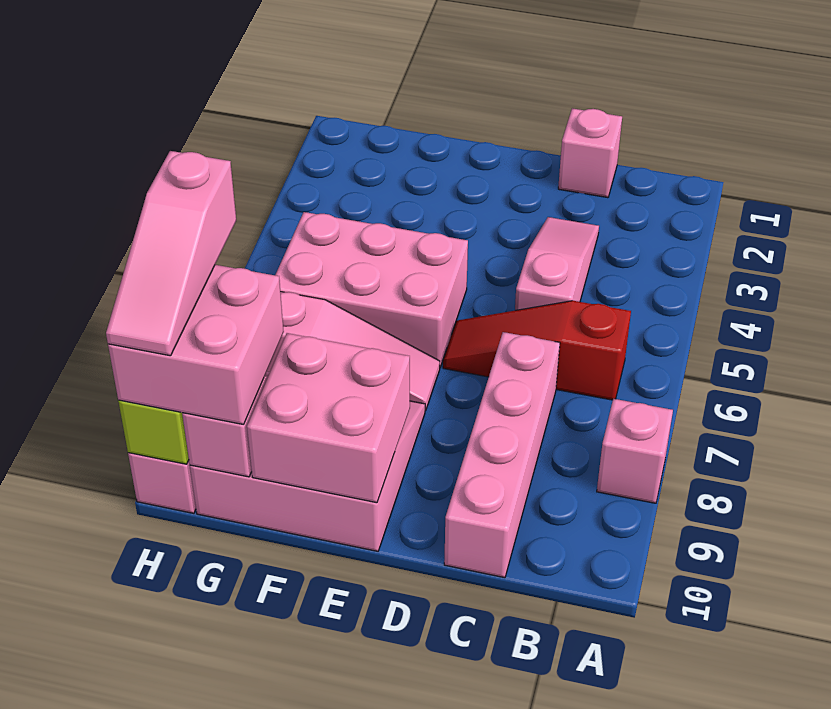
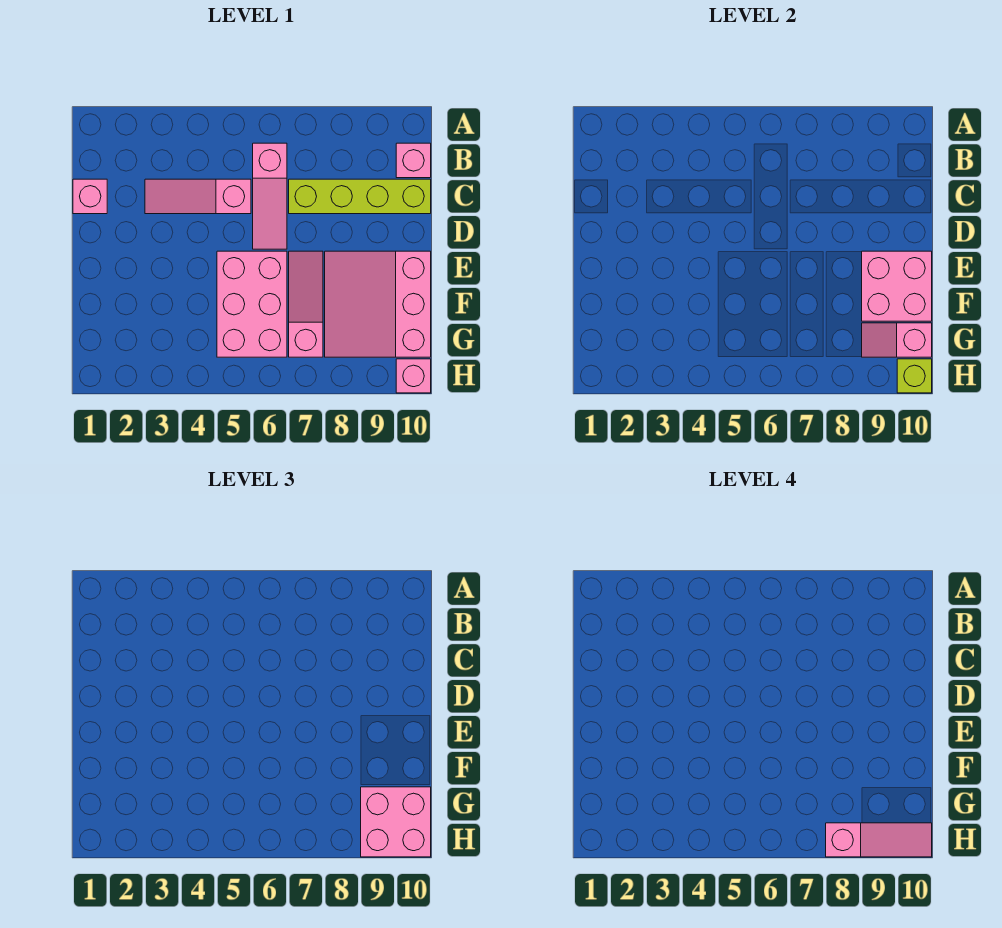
pink 1x1 brick [597,399,673,503] -> pink 1x1 brick moved to [396,143,431,178]
red 1x3 slope [443,301,631,400] -> pink 1x3 slope [253,143,287,249]
pink 1x4 brick [444,332,560,578] -> lime 1x4 brick [289,179,431,214]

